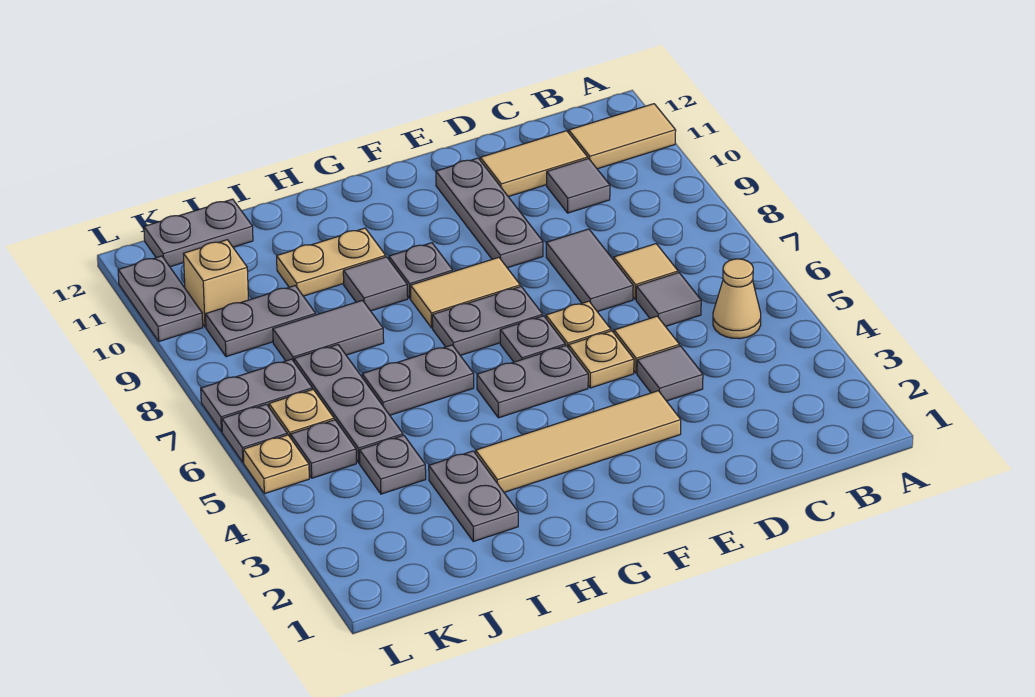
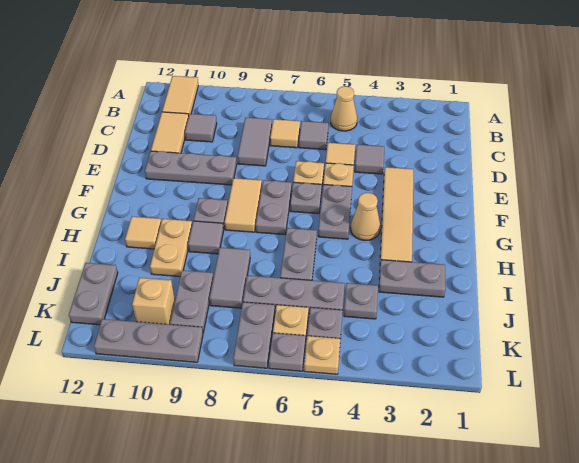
grey 1x2 tile [546,229,633,312] -> grey 1x2 tile turned to [238,118,272,166]
none -> tan 1x1 cone [351,193,381,240]
none -> tan 1x1 tile [125,217,161,249]
grey 1x2 plate [118,256,203,341] -> grey 1x3 plate [94,319,203,362]

